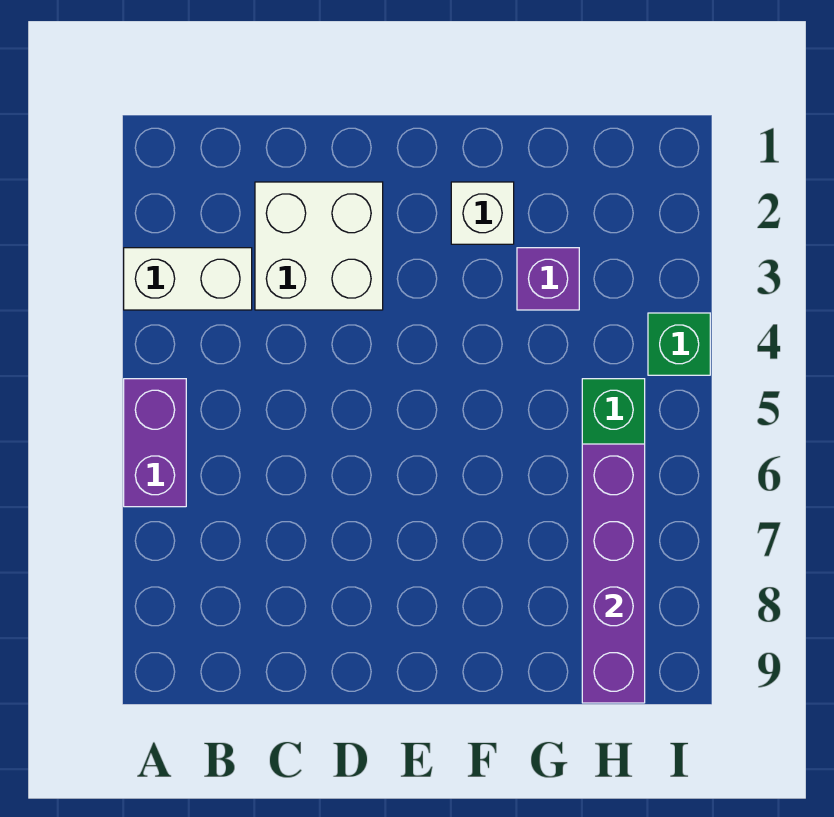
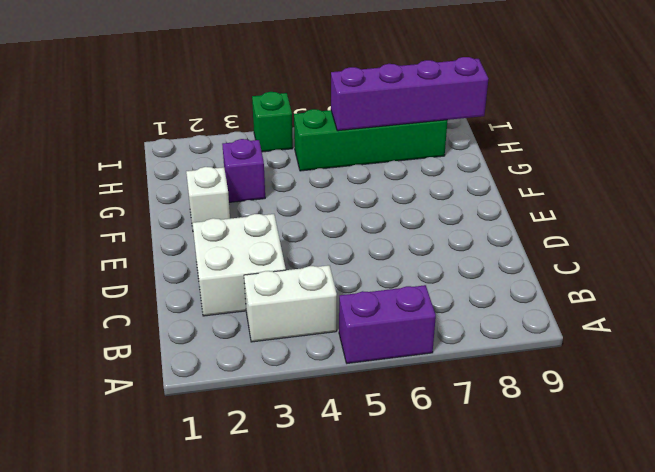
white 1x2 brick [124,248,252,310] -> white 1x2 brick turned to [244,265,337,342]

